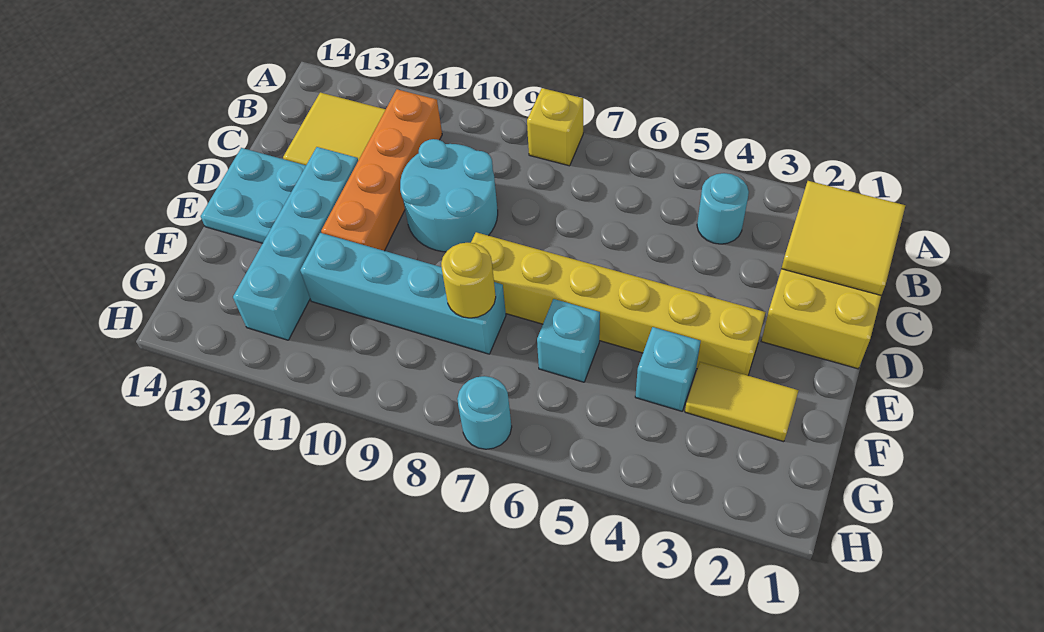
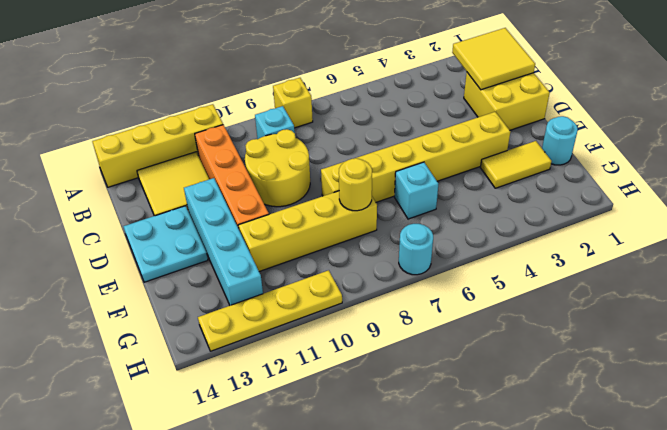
none -> yellow 1x4 brick [92,104,223,187]
cyan 1x1 round brick [697,173,749,244] -> cyan 1x1 round brick moved to [542,116,578,165]
cyan 2x2 round brick [400,139,498,252] -> yellow 2x2 round brick [245,129,310,207]
cyan 1x1 brick [635,327,701,411] -> cyan 1x1 brick moved to [255,106,295,139]
cyan 1x4 brick [300,233,506,354] -> yellow 1x4 brick [239,191,377,272]
none -> yellow 1x4 plate [198,270,342,351]

